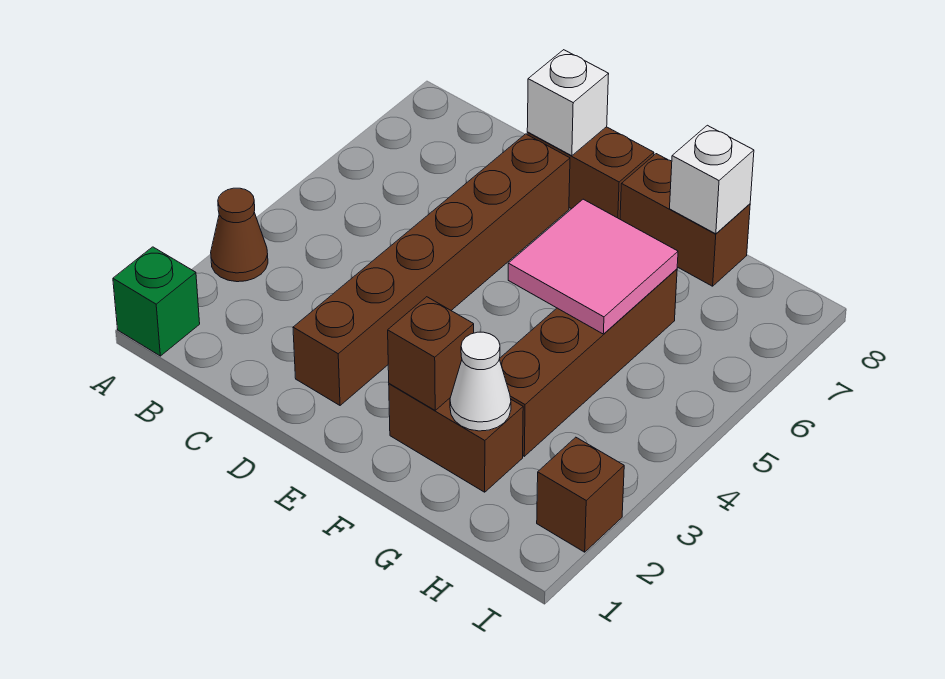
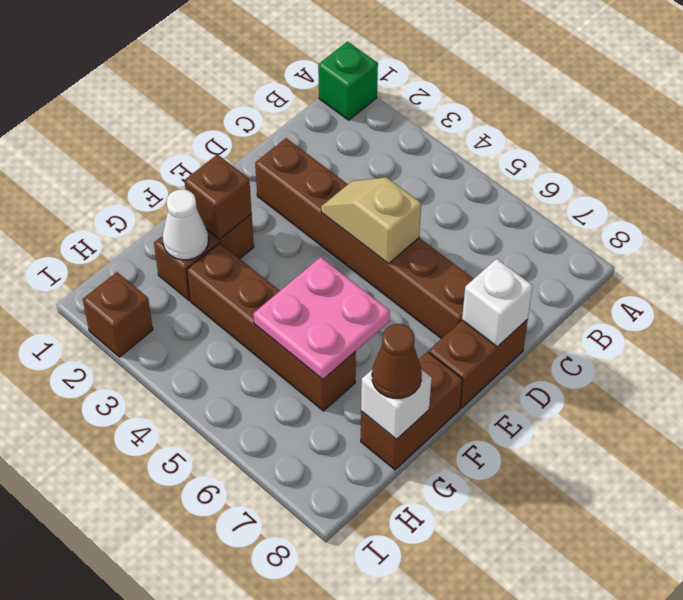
brown 1x1 cone [211,188,268,282] -> brown 1x1 cone moved to [372,324,422,398]
none -> tan 1x2 slope [321,177,421,264]
pink 2x2 tile [508,199,678,334] -> pink 2x2 plate [253,257,390,379]

